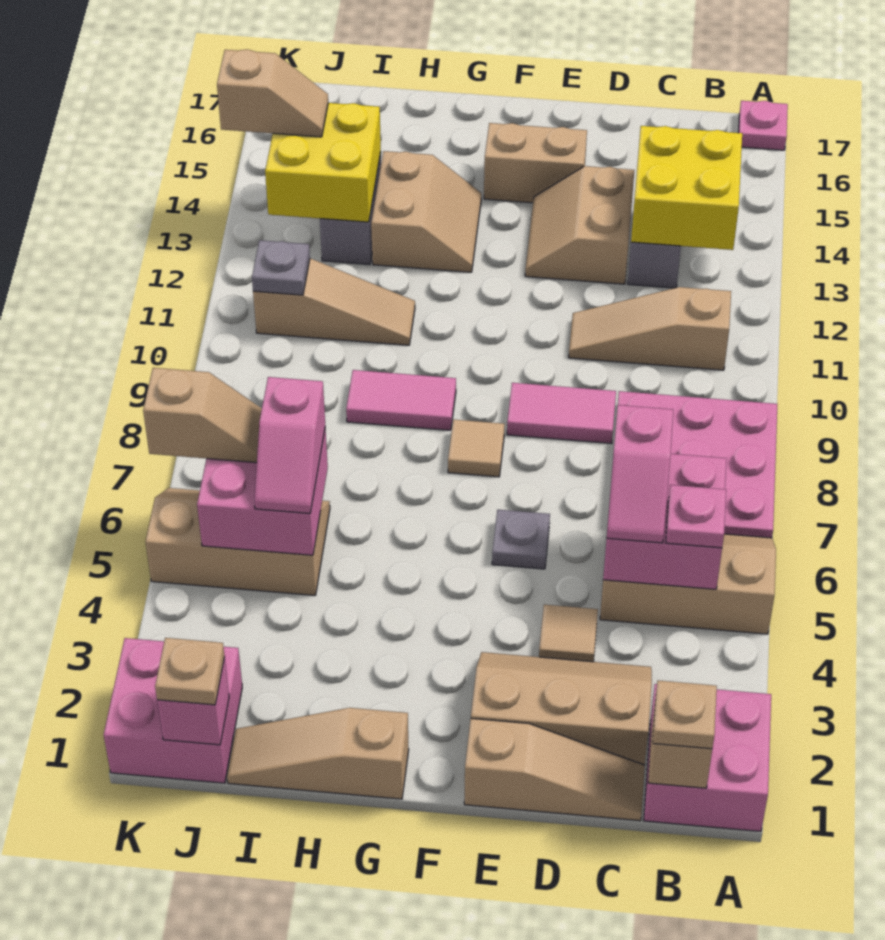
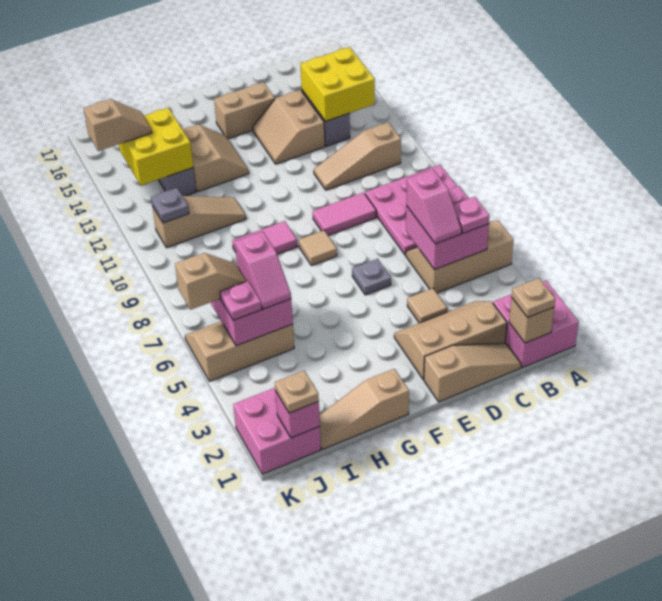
pink 1x1 plate [738,101,788,150] -> pink 1x1 plate moved to [220,281,262,320]

